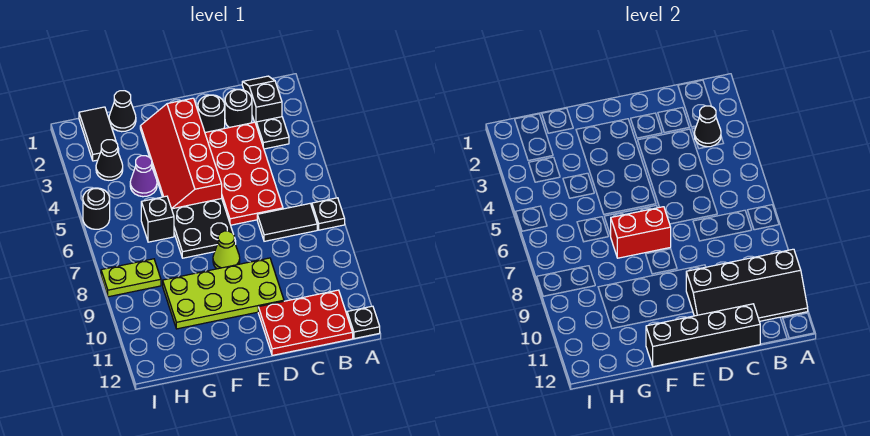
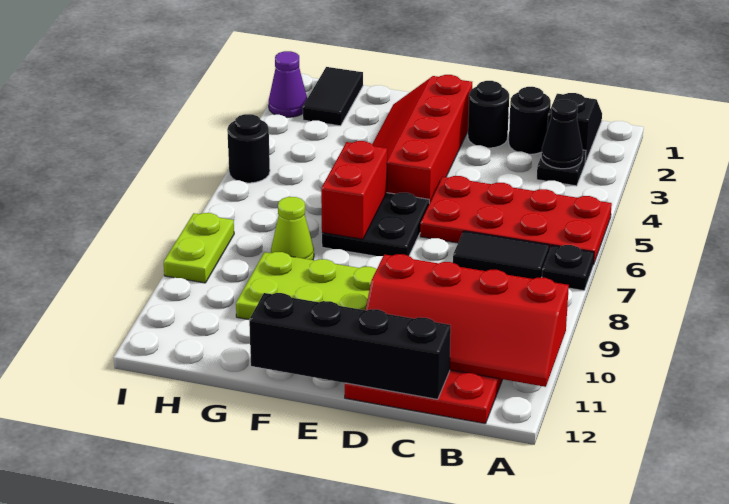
black 2x4 slope [686,249,808,321] -> red 2x4 slope [366,254,569,387]
black 1x1 plate [347,306,380,339] -> none
red 2x4 plate [205,122,283,225] -> red 2x4 plate turned to [420,176,612,265]
red 1x2 brick [611,207,671,258] -> red 1x2 brick turned to [321,141,387,239]
lime 1x1 cone [213,231,240,269] -> lime 1x1 cone moved to [271,197,314,260]
black 1x1 cone [109,91,136,132] -> none
purple 1x1 cone [130,156,157,197] -> purple 1x1 cone moved to [269,51,307,117]
black 1x1 brick [141,196,174,242] -> none
black 1x1 cone [96,140,123,180] -> none
lime 1x2 plate [101,259,161,297] -> lime 1x2 plate turned to [164,213,234,283]

